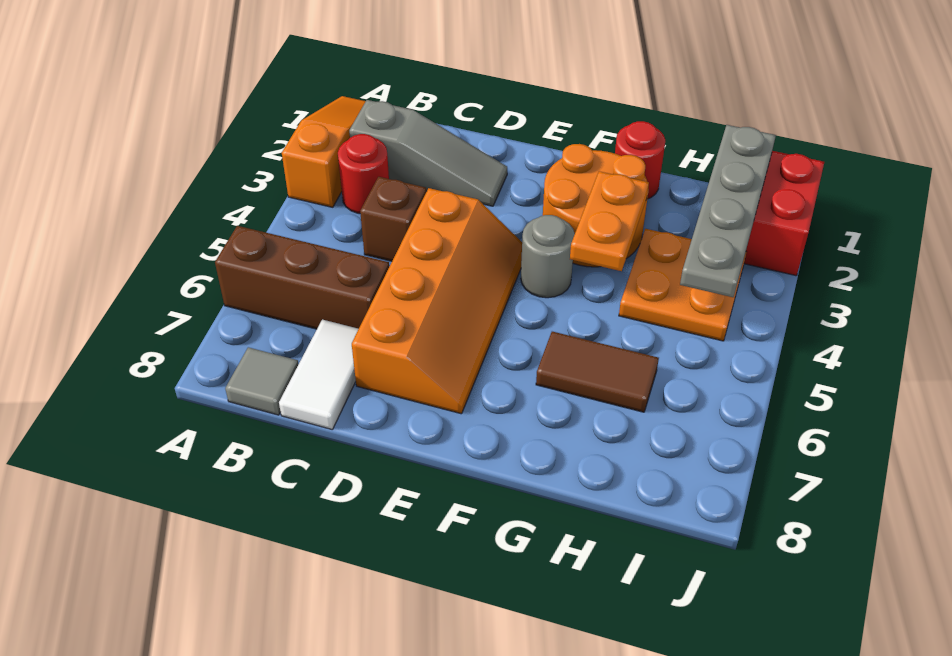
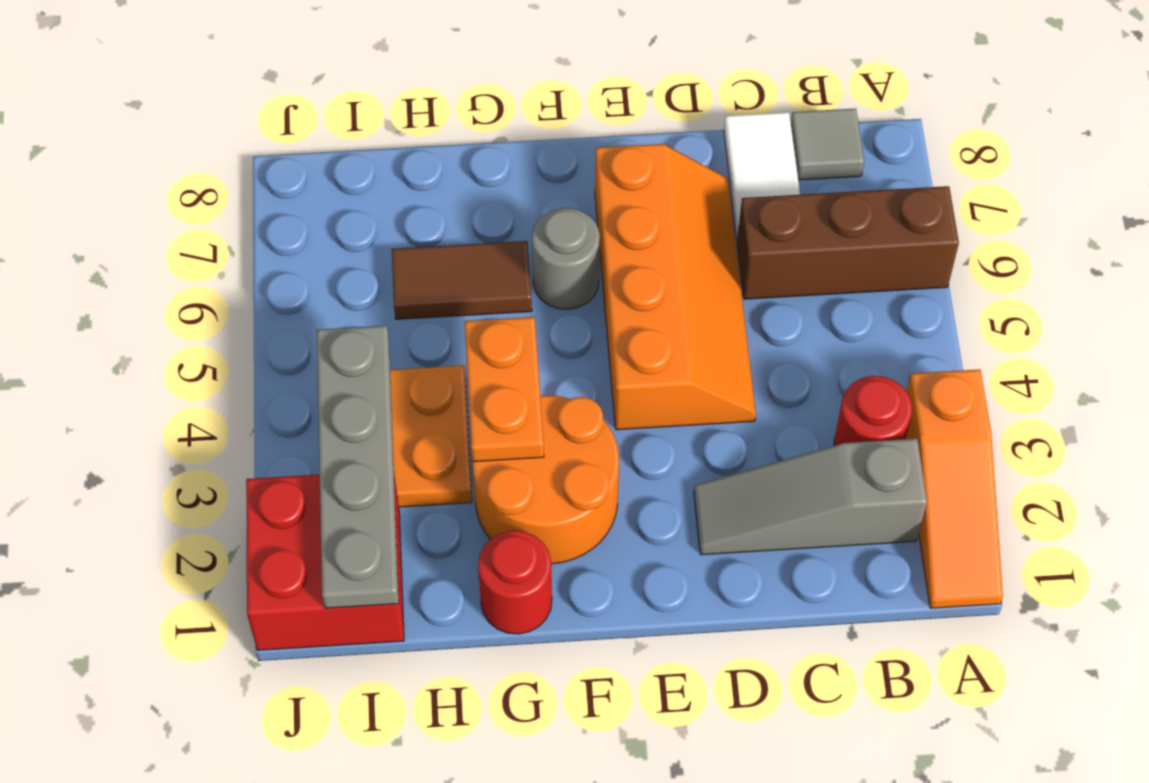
brown 1x1 brick [360,177,427,261] -> none
orange 2x4 slope [352,188,522,414] -> orange 2x4 slope turned to [595,144,756,430]
grey 1x1 round brick [521,215,575,298] -> grey 1x1 round brick moved to [532,208,600,309]

